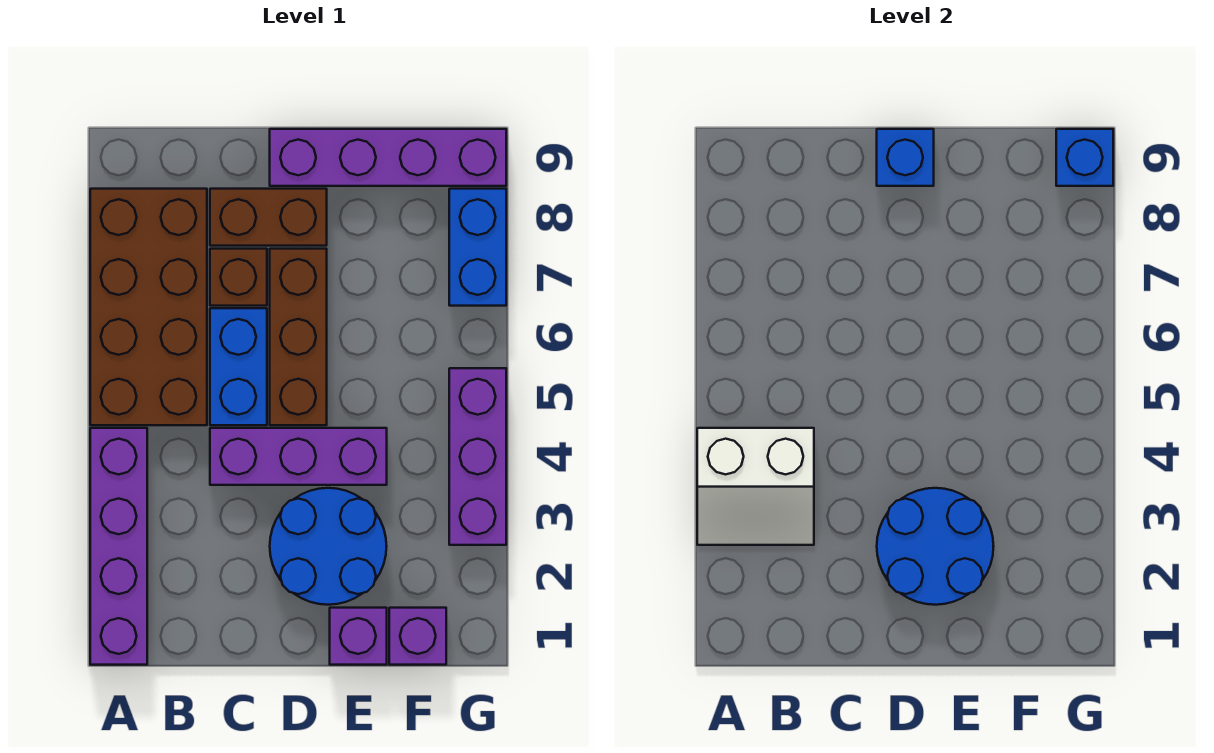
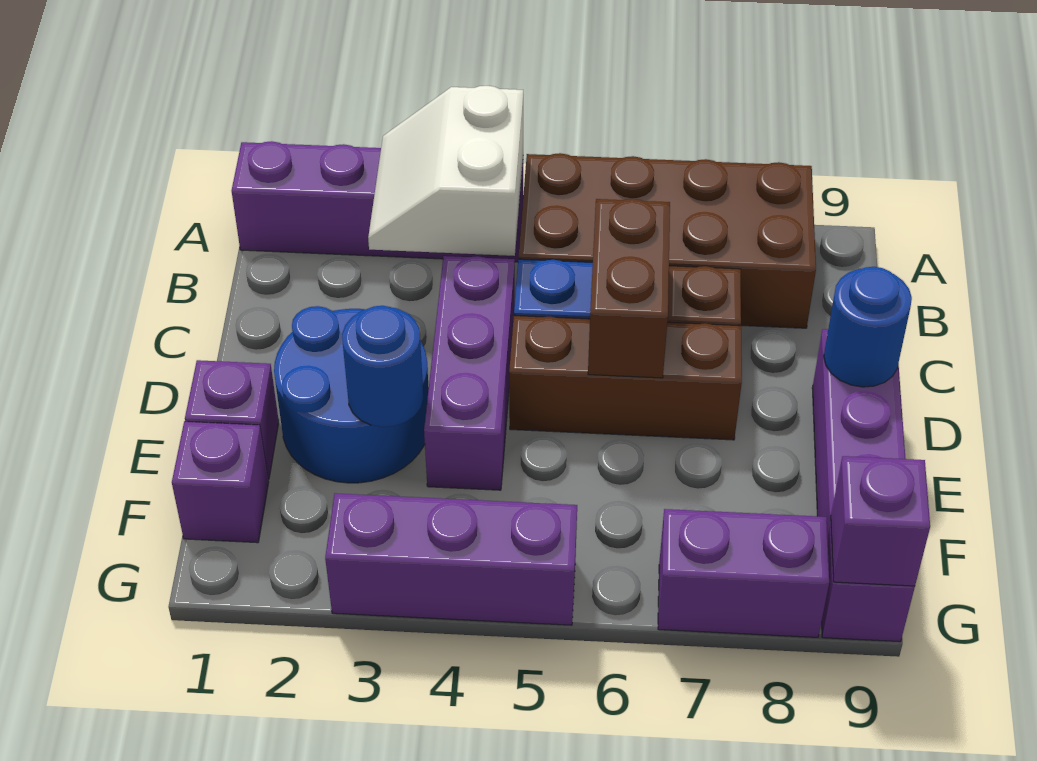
brown 1x2 brick [210,189,327,246] -> brown 1x2 brick moved to [588,199,670,378]
blue 2x2 round brick [877,488,994,605] -> blue 1x1 round brick [342,306,423,427]
blue 1x1 brick [877,129,934,186] -> blue 1x1 round brick [824,267,912,387]
blue 1x2 brick [449,189,506,306] -> purple 1x2 brick [658,509,829,637]
blue 1x1 brick [1056,129,1113,186] -> purple 1x1 brick [831,456,930,586]

